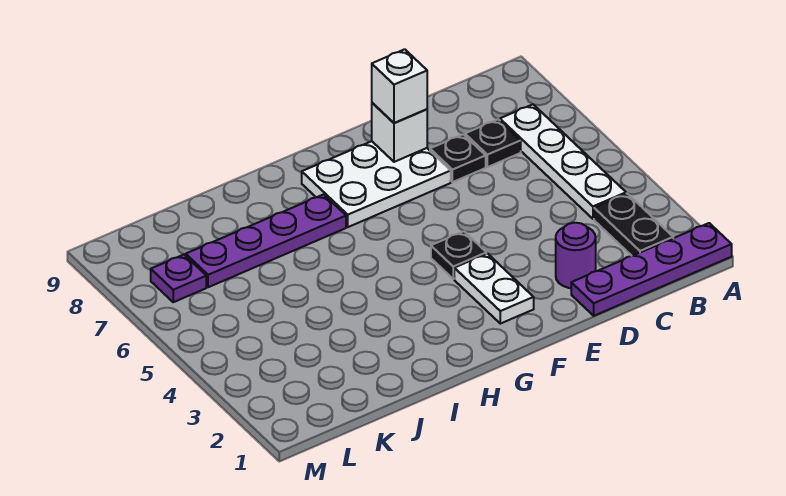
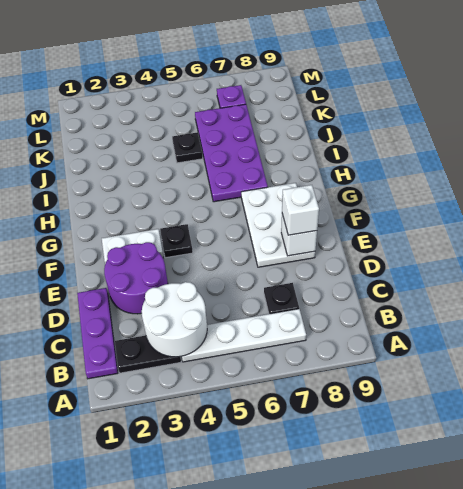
purple 1x4 plate [571,223,732,316] -> purple 1x3 plate [77,288,118,379]
none -> white 2x2 round brick [142,282,207,357]
purple 1x1 round brick [556,223,596,288] -> purple 2x2 round brick [104,242,168,314]
black 1x1 plate [430,134,486,182] -> black 1x1 plate moved to [172,132,203,163]
purple 1x4 plate [186,194,346,287] -> purple 2x4 plate [195,104,268,202]

